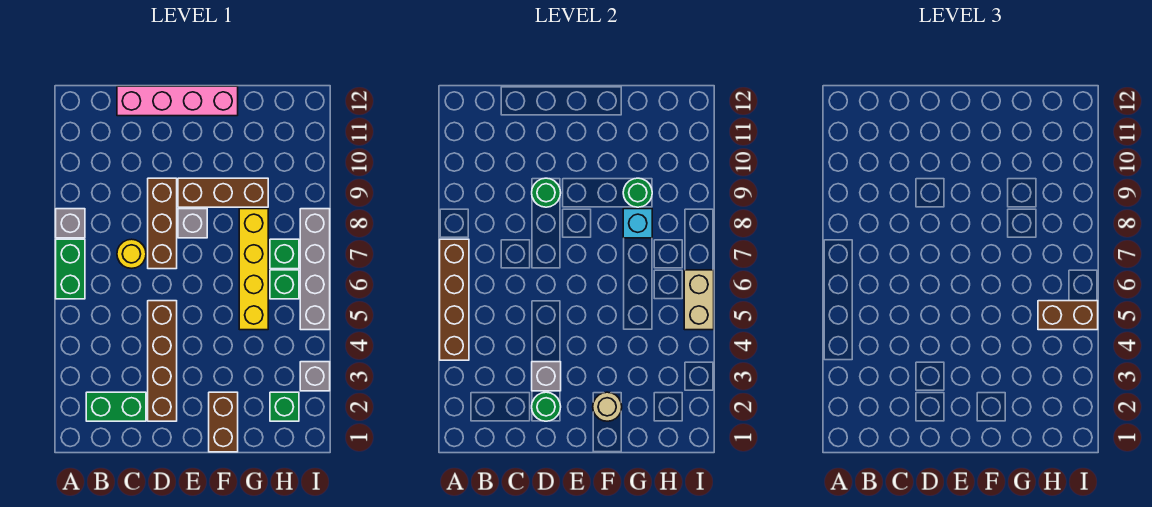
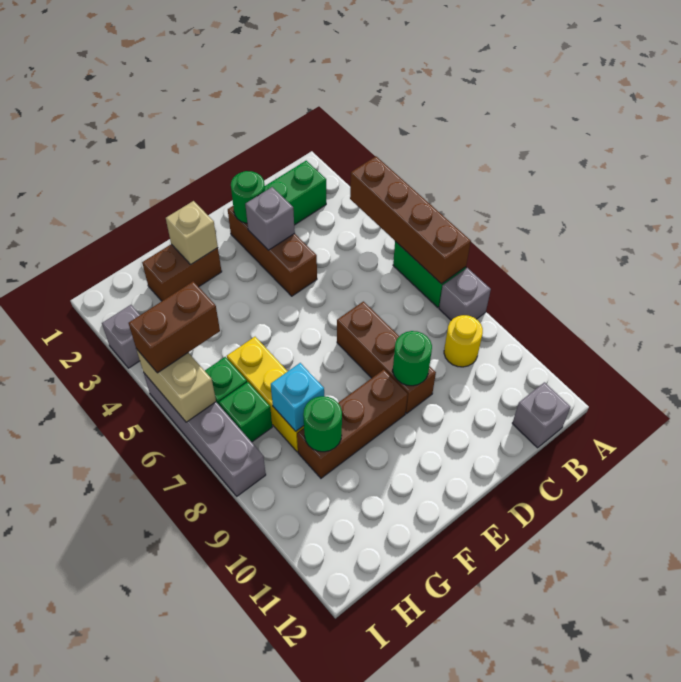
yellow 1x1 round brick [117,239,146,268] -> yellow 1x1 round brick moved to [444,315,483,367]
pink 1x4 brick [117,86,238,116] -> none
brown 1x4 brick [148,301,177,421] -> brown 1x3 brick [228,206,317,296]
grey 1x1 brick [178,209,207,238] -> grey 1x1 brick moved to [512,382,570,448]
brown 1x2 brick [209,392,238,452] -> brown 1x2 brick turned to [142,244,222,301]
tan 1x1 round brick [593,392,622,421] -> tan 1x1 brick [166,201,218,264]
yellow 1x4 brick [239,209,268,330] -> yellow 1x3 brick [227,337,304,452]
green 1x1 brick [270,392,299,421] -> none

